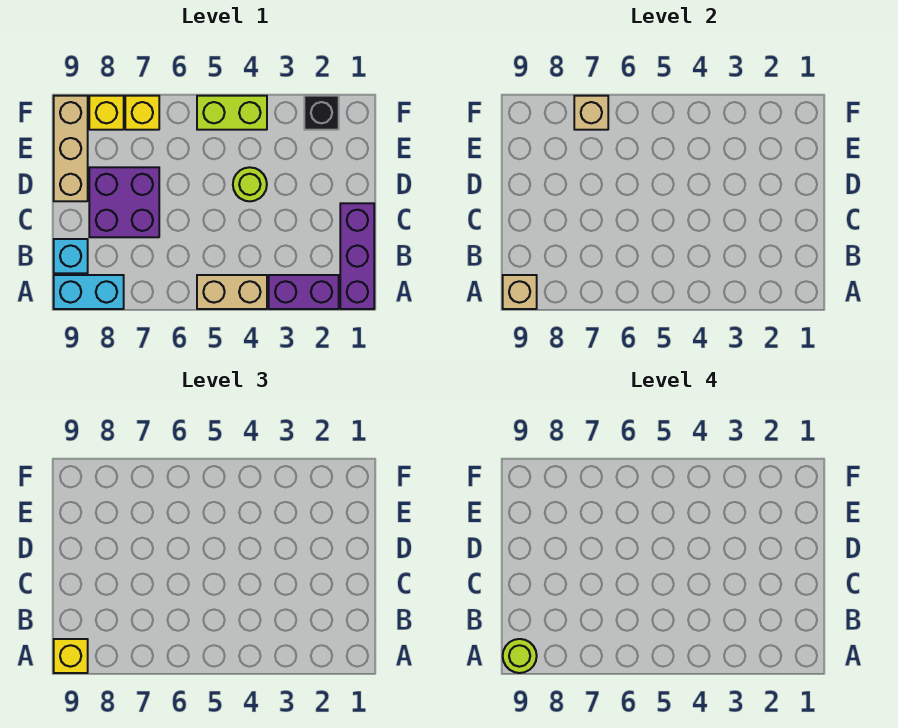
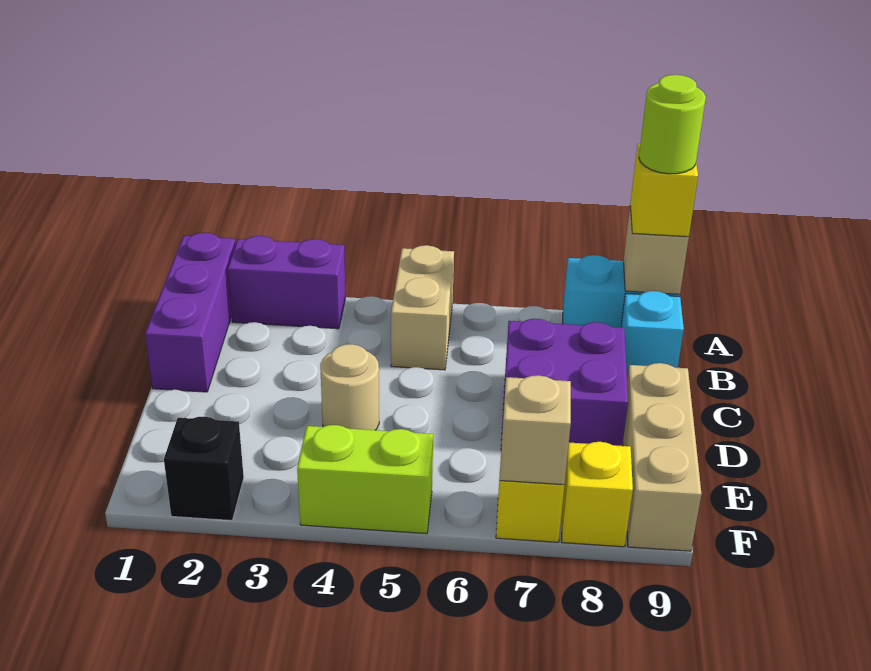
tan 1x2 brick [197,275,267,309] -> tan 1x2 brick turned to [391,245,454,370]
lime 1x1 round brick [233,167,267,201] -> tan 1x1 round brick [320,344,379,430]

